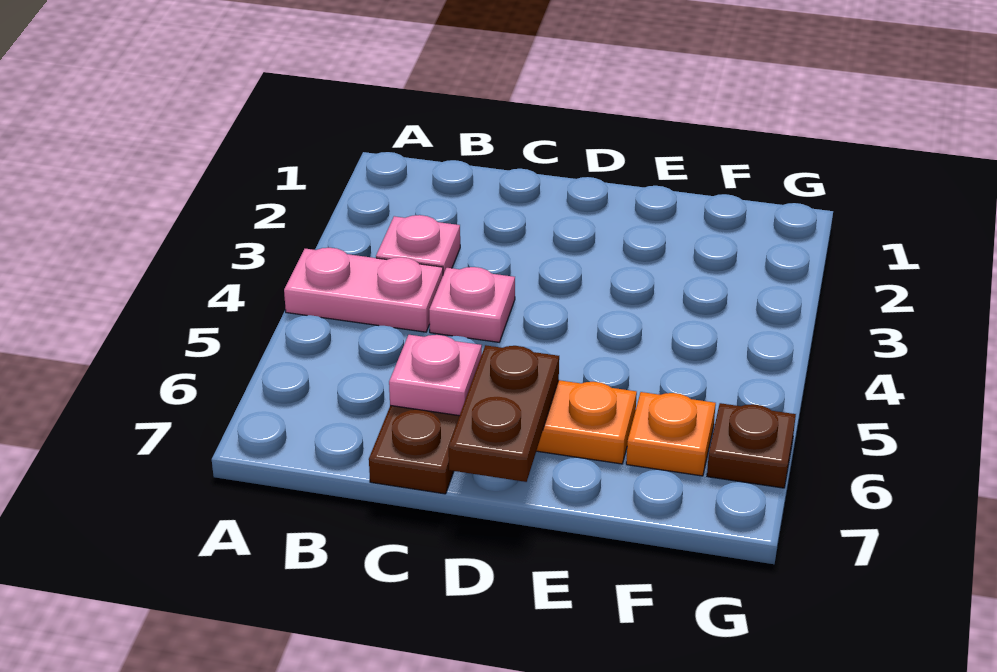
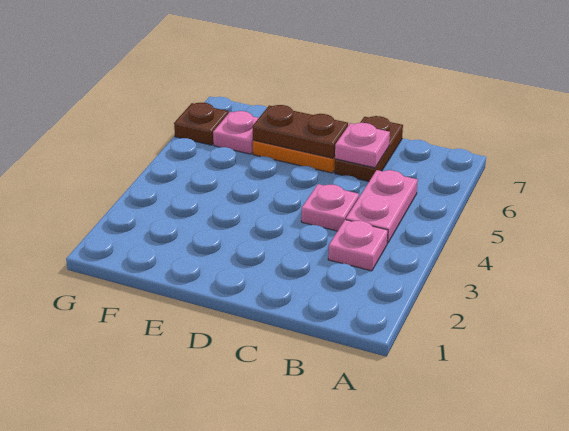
pink 1x2 plate [284,248,443,332] -> pink 1x2 plate turned to [346,170,418,243]
brown 1x2 plate [449,345,559,482] -> brown 1x2 plate turned to [253,105,348,158]
orange 1x1 plate [626,392,716,476] -> pink 1x1 plate [213,111,259,154]

